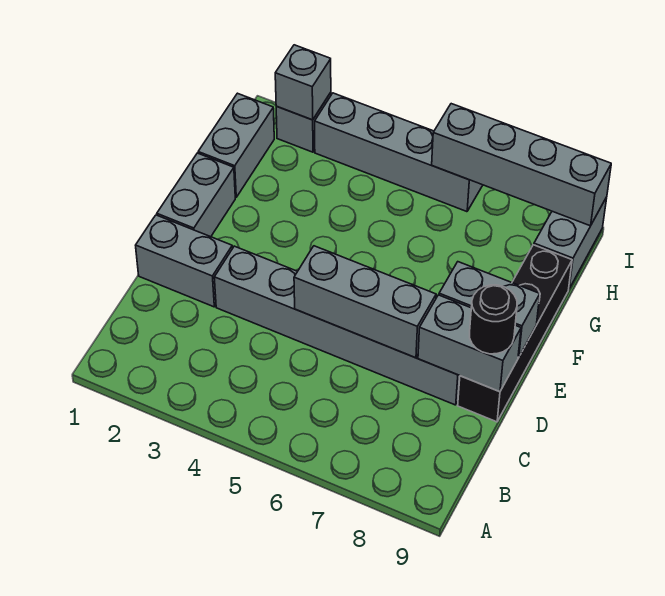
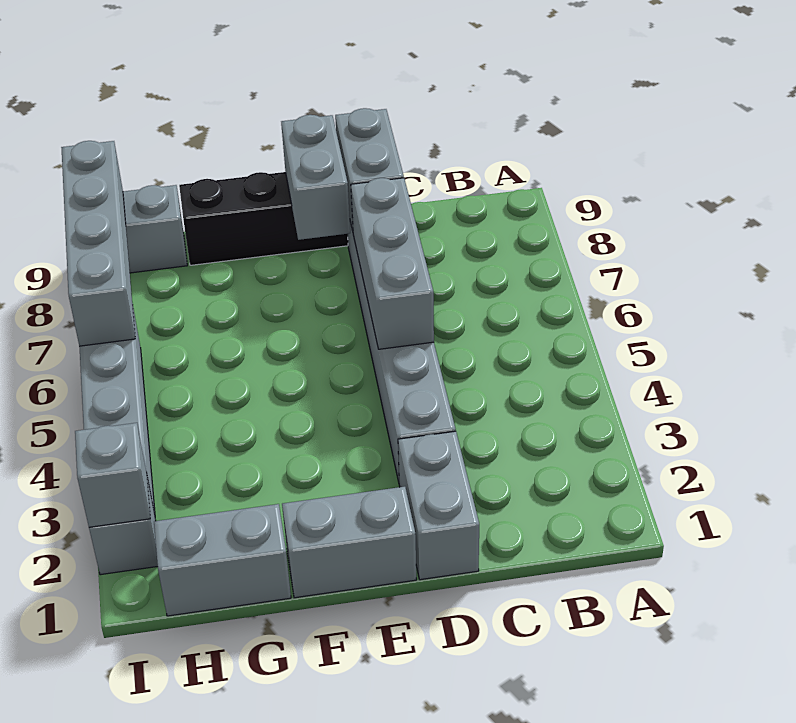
black 1x1 round brick [470,285,517,354] -> none

